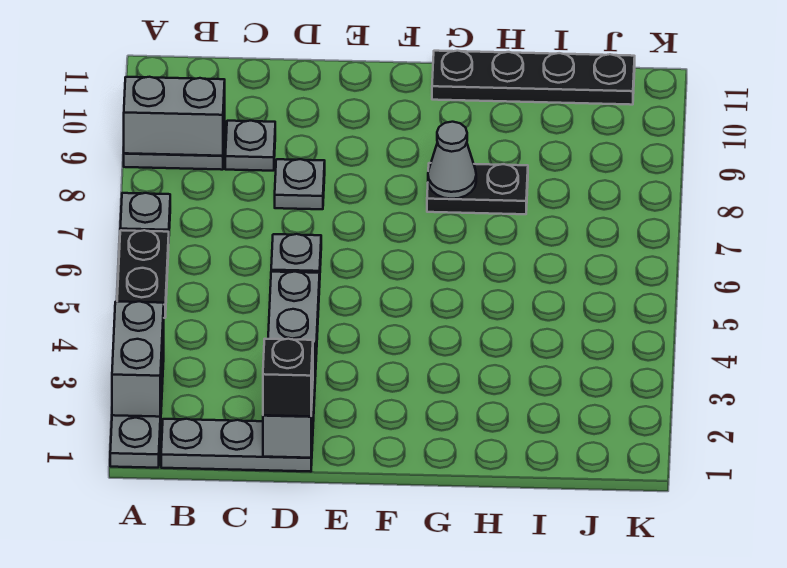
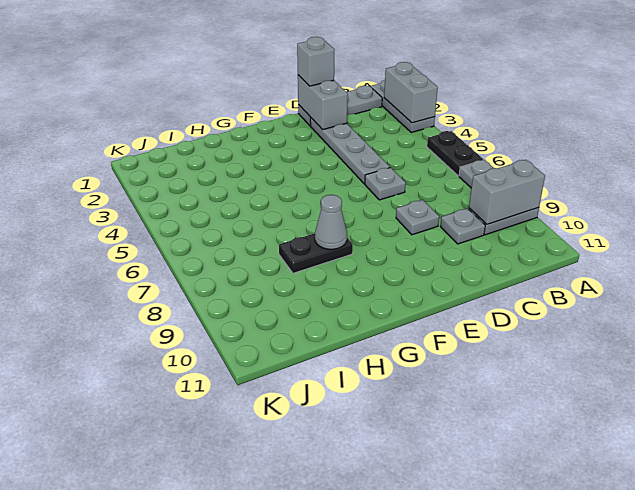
black 1x1 brick [263,339,313,416] -> grey 1x1 brick [297,37,335,86]
black 1x4 plate [432,51,635,105] -> none

